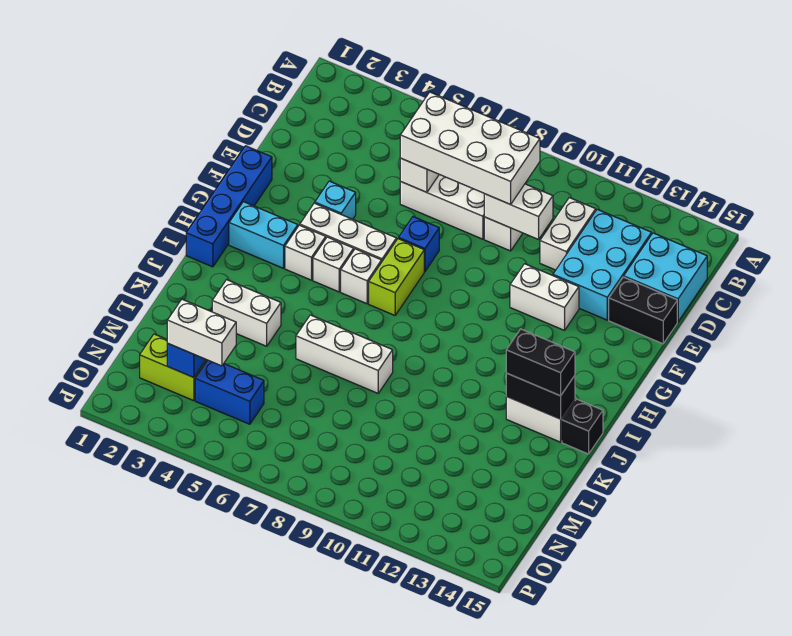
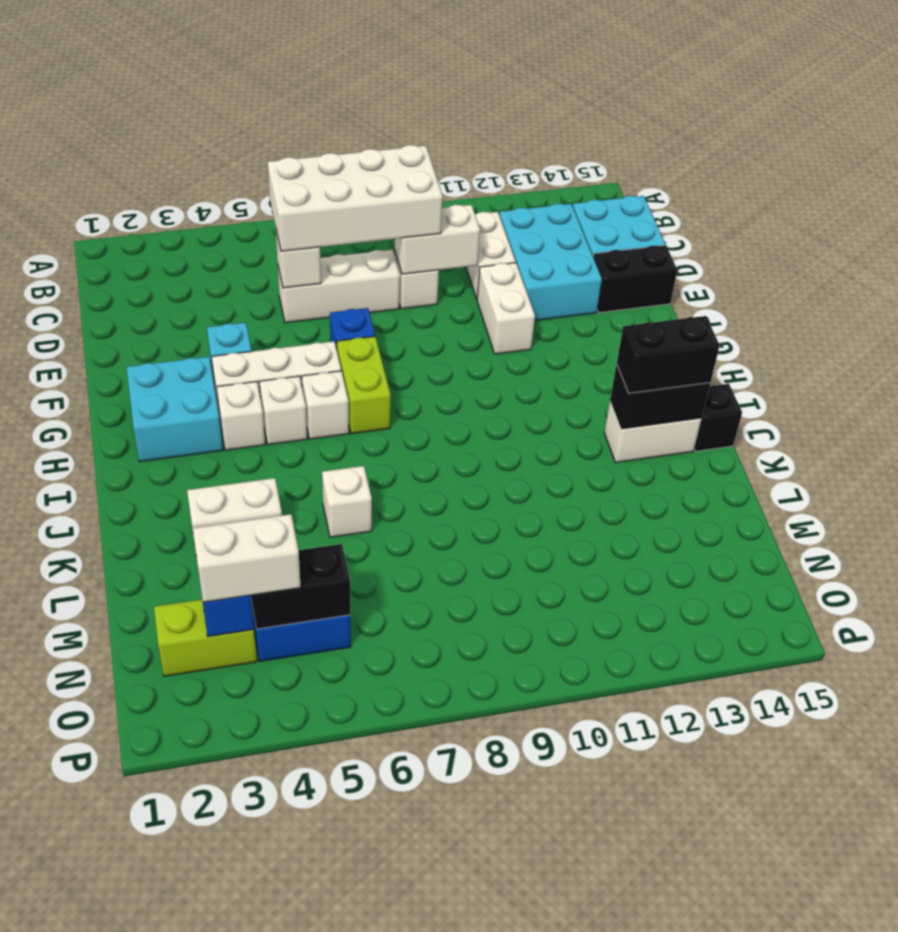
blue 1x4 brick [186,146,272,267] -> none
white 1x2 brick [510,264,579,330] -> white 1x2 brick turned to [477,263,535,354]
cyan 1x2 brick [229,202,298,268] -> cyan 2x2 brick [127,357,223,462]
white 1x3 brick [296,315,393,393] -> white 1x1 brick [322,466,372,537]
none -> black 1x2 brick [251,544,350,629]

